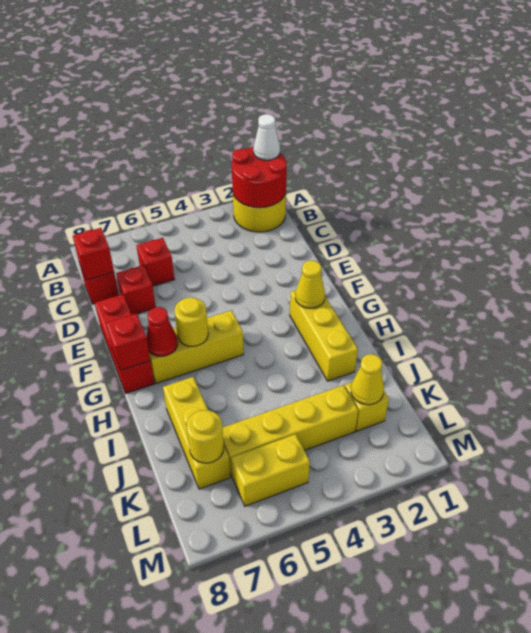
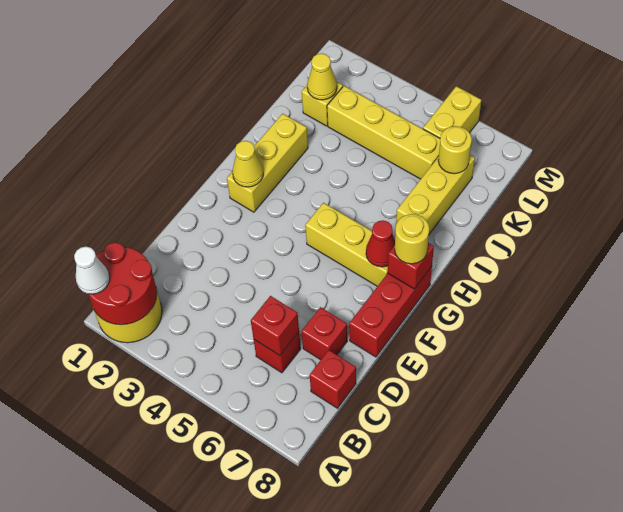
red 1x1 brick [73,228,114,280] -> red 1x1 brick moved to [251,296,299,355]
yellow 1x1 round brick [174,297,208,346] -> yellow 1x1 round brick moved to [395,214,429,264]
yellow 1x2 brick [231,434,310,506] -> yellow 1x2 brick turned to [423,86,481,138]

